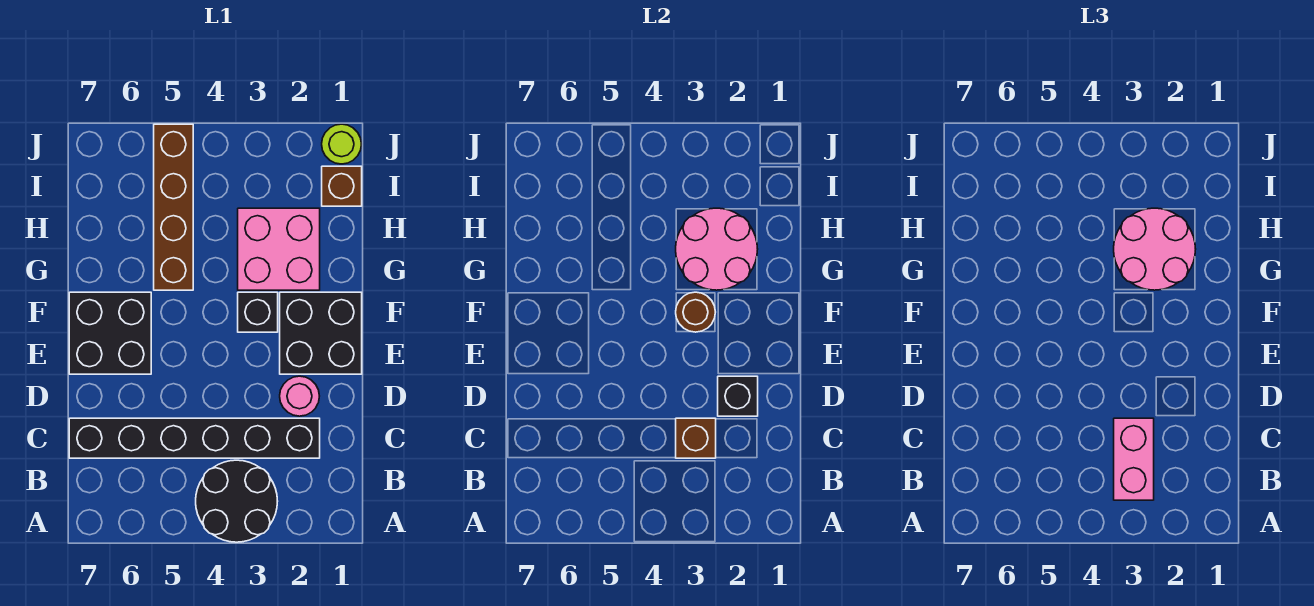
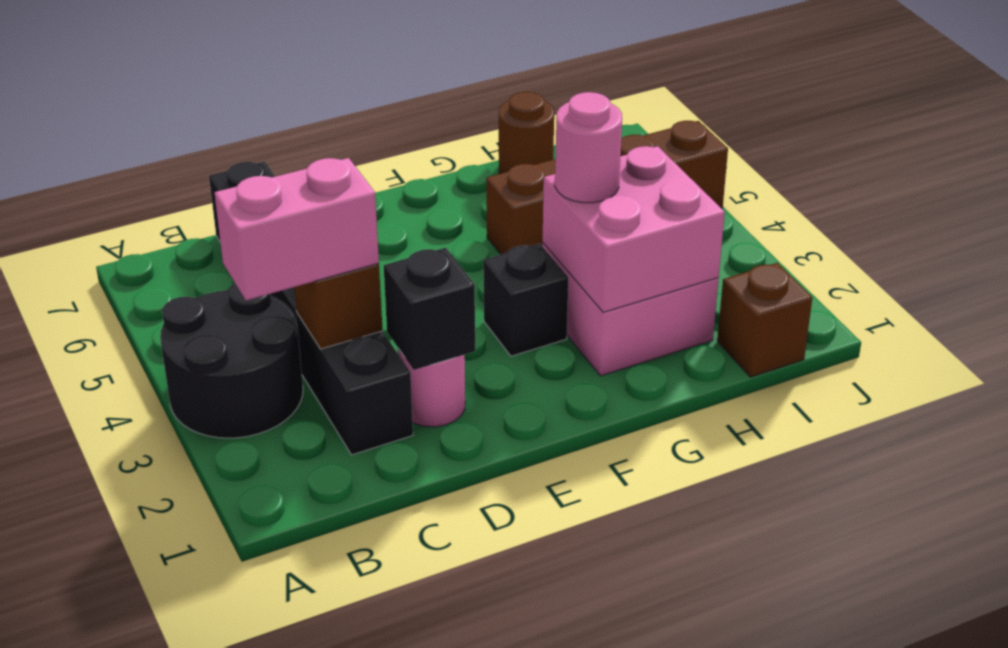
black 2x2 brick [280,292,362,374] -> none
black 2x2 brick [69,292,151,374] -> none
brown 1x1 round brick [676,292,715,332] -> brown 1x1 round brick moved to [499,92,554,174]
pink 2x2 round brick [676,208,758,290] -> pink 2x2 brick [543,146,725,312]
pink 2x2 round brick [1114,208,1196,290] -> pink 1x1 round brick [555,92,622,203]
lime 1x1 round brick [322,124,361,164] -> none

